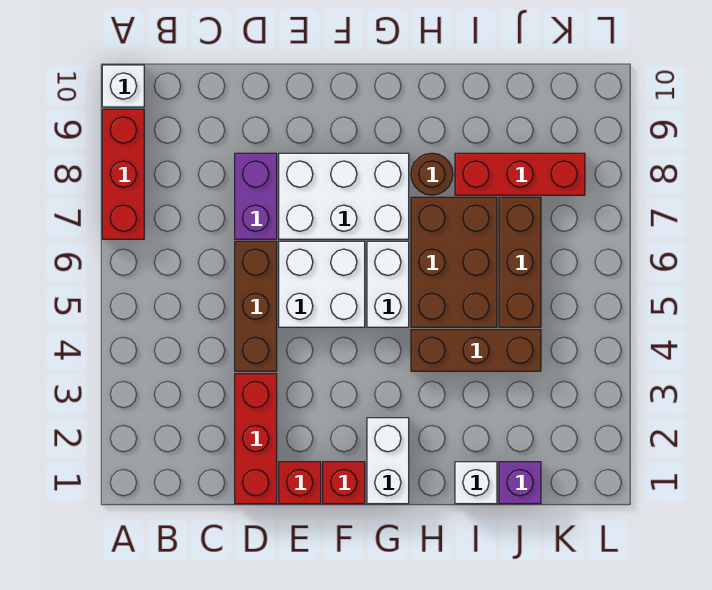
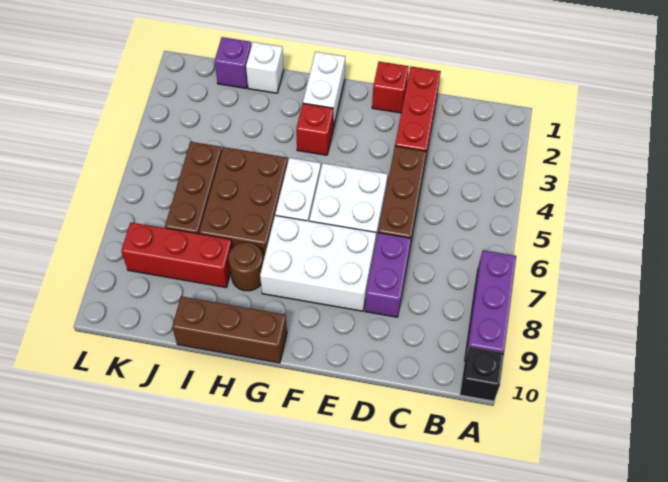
red 1x3 brick [102,109,144,239] -> purple 1x3 brick [465,250,516,359]
white 1x1 brick [102,65,144,107] -> black 1x1 brick [460,347,504,401]
red 1x1 brick [323,462,365,504] -> red 1x1 brick moved to [296,103,333,155]
brown 1x3 brick [411,330,541,371] -> brown 1x3 brick moved to [172,296,287,363]

